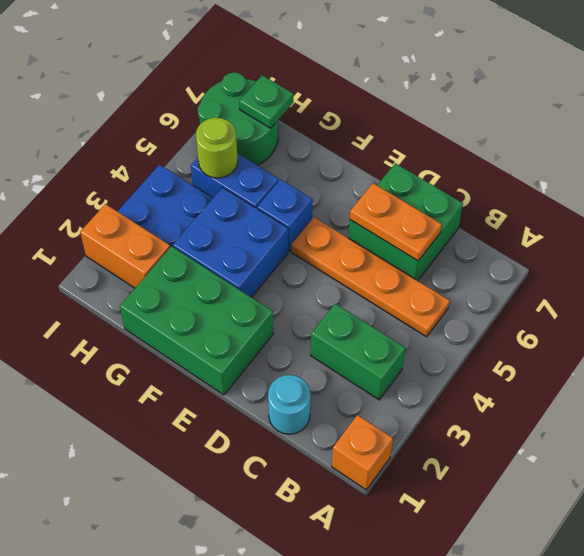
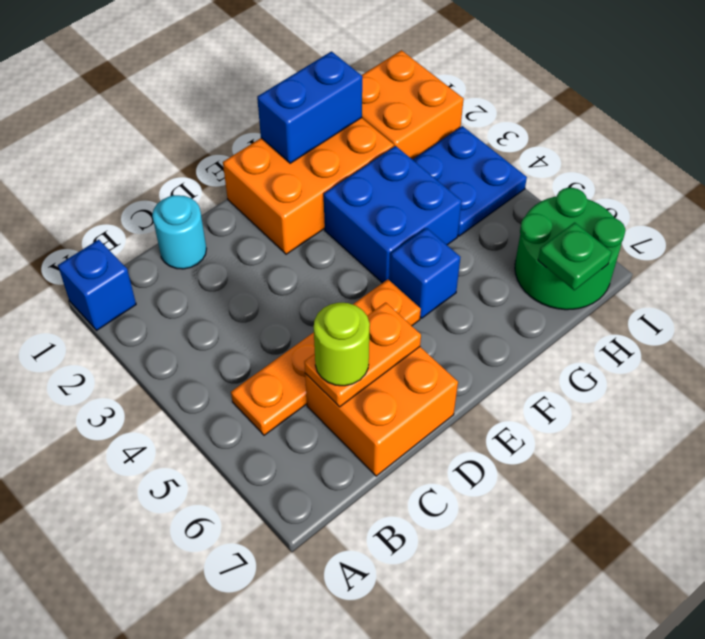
orange 1x1 brick [332,415,393,490] -> blue 1x1 brick [58,240,136,330]
green 1x2 brick [311,304,405,400] -> none
green 2x2 brick [349,163,463,281] -> orange 2x2 brick [305,347,458,476]
green 2x3 brick [120,246,273,395] -> orange 2x3 brick [223,118,394,254]
blue 1x2 brick [191,153,279,209] -> blue 1x2 brick moved to [257,52,362,163]
orange 1x2 brick [80,204,170,288] -> orange 2x2 brick [362,50,464,160]
lime 1x1 round brick [196,118,238,178] -> lime 1x1 round brick moved to [314,303,370,386]

